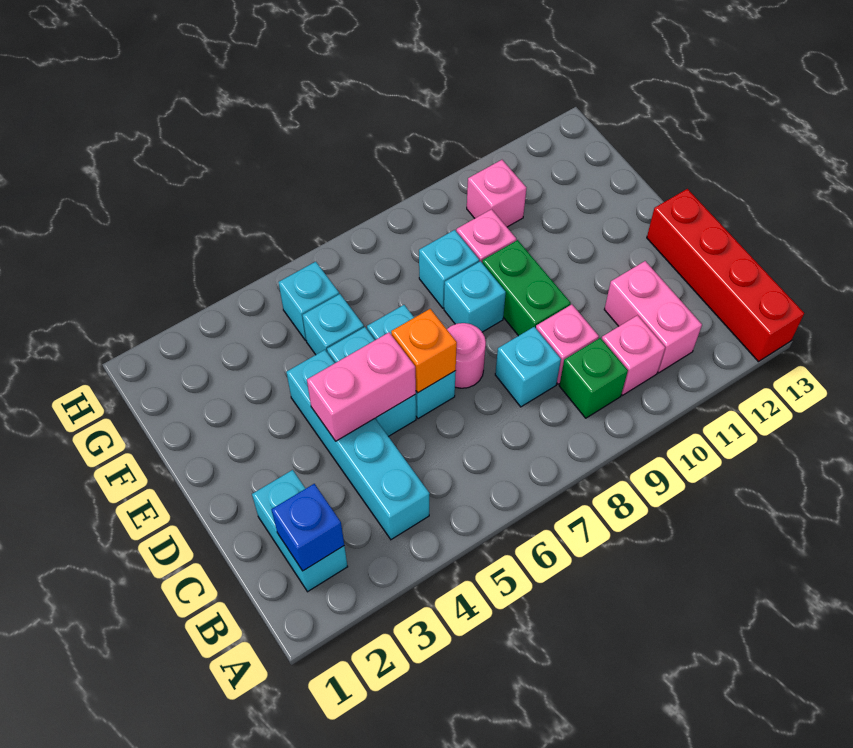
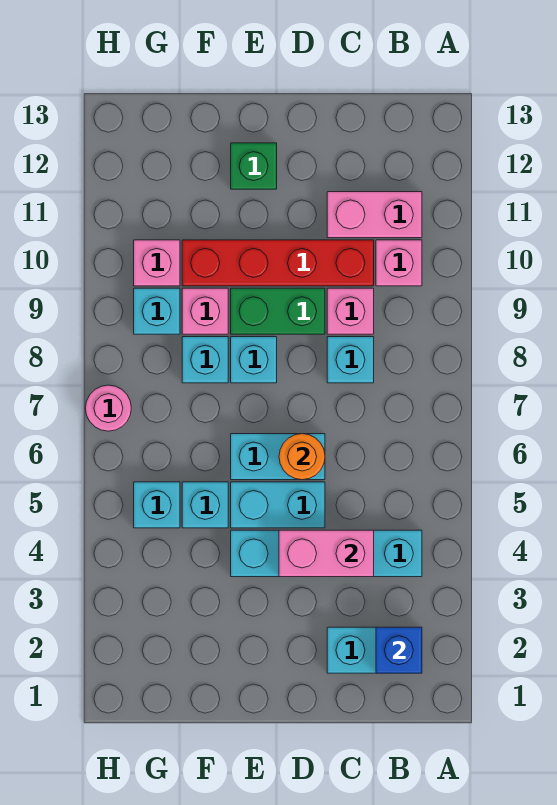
red 1x4 brick [647,189,804,362] -> red 1x4 brick moved to [182,240,374,286]
green 1x1 brick [559,338,628,418] -> green 1x1 brick moved to [231,143,277,189]
pink 1x2 brick [307,332,416,441] -> pink 1x2 brick turned to [279,530,374,577]
orange 1x1 brick [391,309,457,393] -> orange 1x1 round brick [279,434,325,480]
pink 1x1 round brick [447,323,486,388] -> pink 1x1 round brick moved to [85,385,131,431]
none -> cyan 1x1 brick [134,288,180,334]

